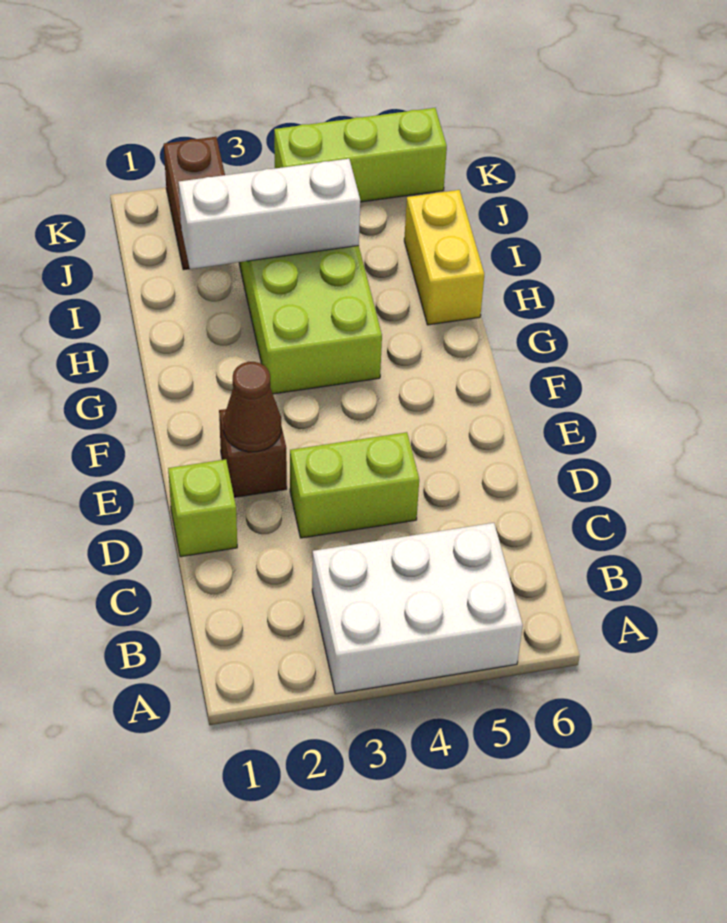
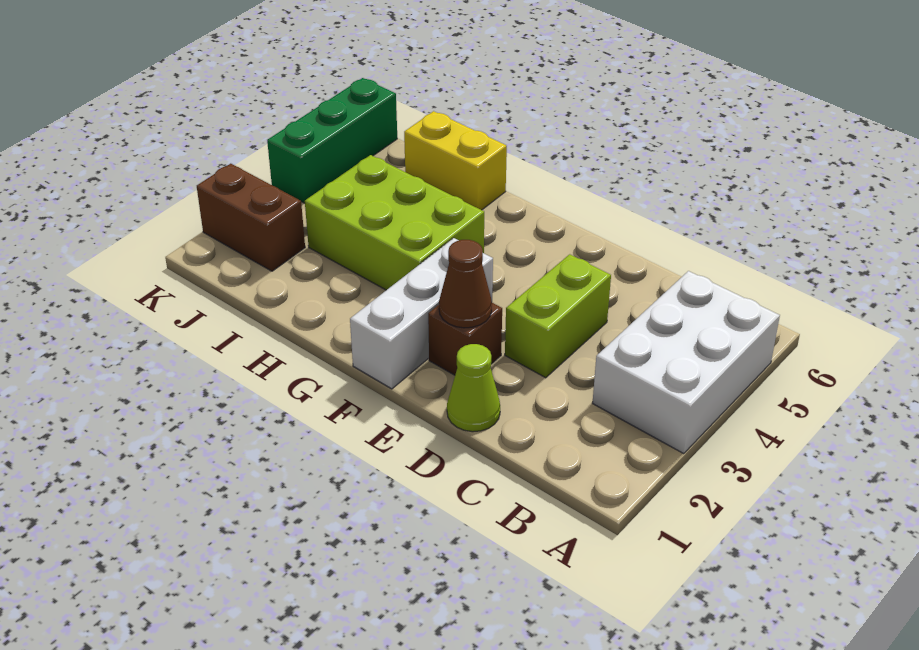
lime 1x1 brick [168,459,237,557] -> lime 1x1 cone [447,344,500,432]
white 1x3 brick [179,159,360,269] -> white 1x3 brick moved to [350,238,493,389]
lime 1x3 brick [274,108,447,202] -> green 1x3 brick [267,78,397,203]

